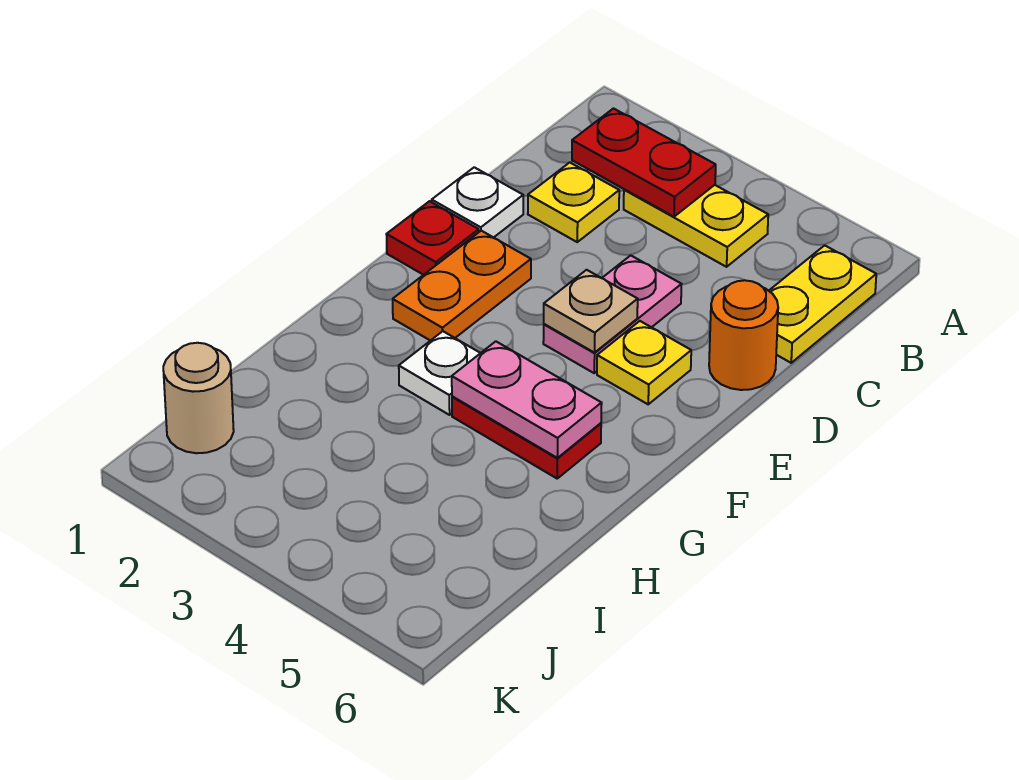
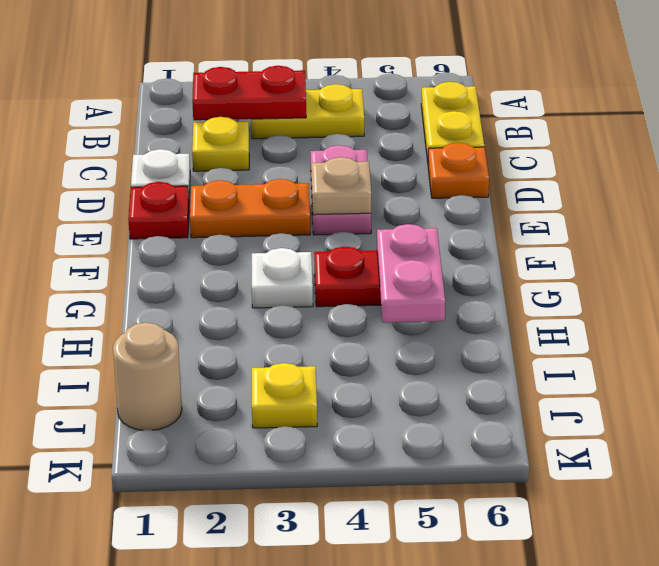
orange 1x1 round brick [709,280,778,390] -> orange 1x1 plate [428,143,489,198]
orange 1x2 plate [393,231,531,341] -> orange 1x2 plate turned to [190,179,310,238]
yellow 1x1 plate [597,321,691,404] -> yellow 1x1 plate moved to [252,363,317,428]
pink 1x2 plate [452,341,602,458] -> pink 1x2 plate turned to [377,224,445,322]

